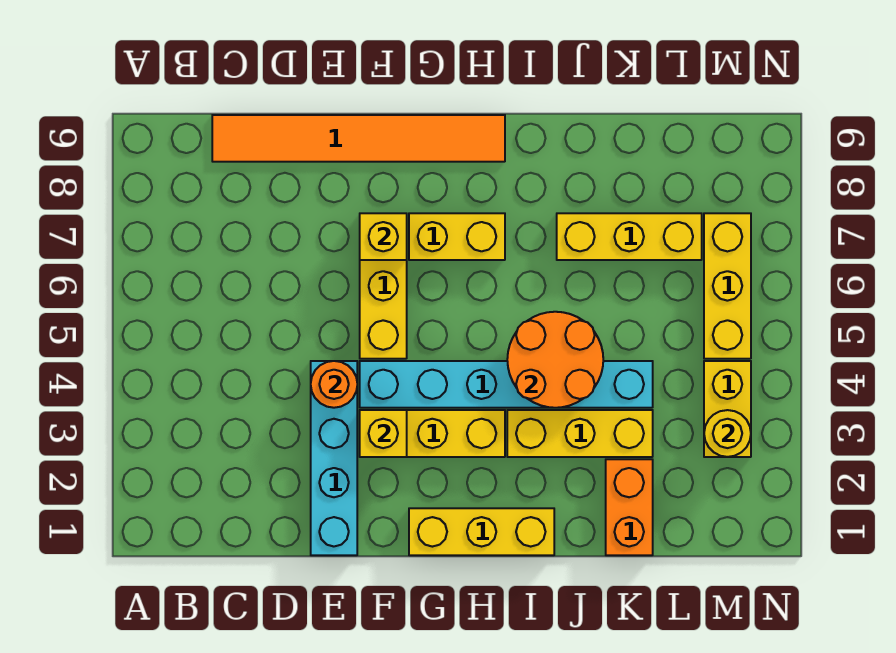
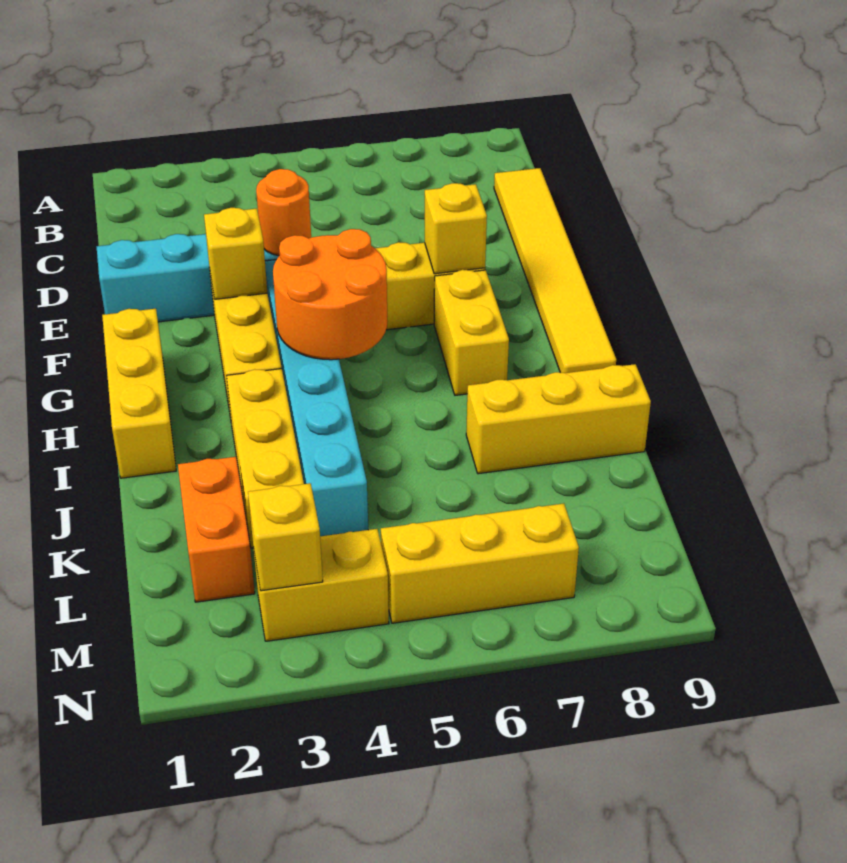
orange 1x6 tile [212,115,505,162] -> yellow 1x6 tile [494,168,616,373]
orange 2x2 round brick [507,312,603,408] -> orange 2x2 round brick moved to [273,229,388,360]
yellow 1x3 brick [557,213,702,260] -> yellow 1x3 brick turned to [466,364,651,474]
orange 1x2 brick [606,459,653,555] -> orange 1x2 brick turned to [178,457,255,602]
yellow 1x1 round brick [704,410,751,457] -> yellow 1x1 brick [248,483,323,591]

